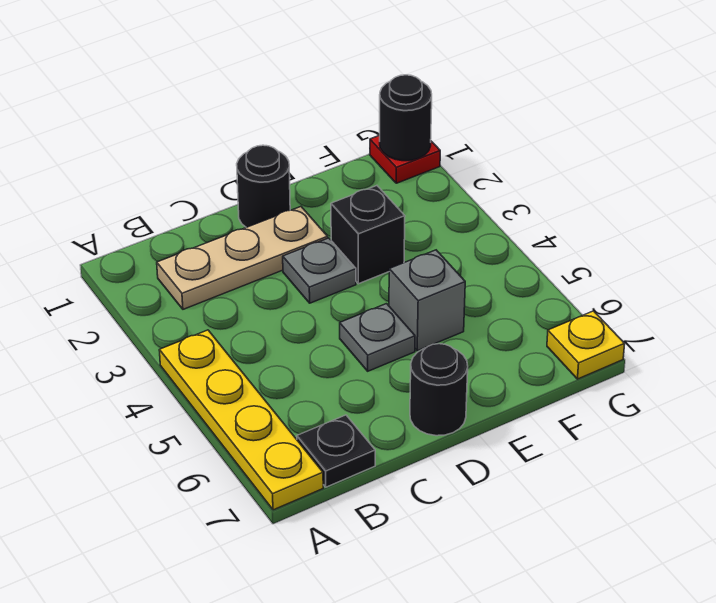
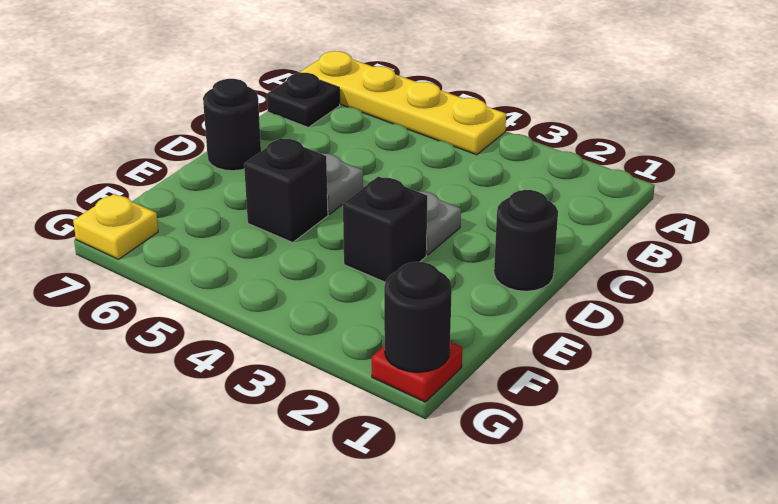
tan 1x3 plate [157,207,328,309] -> none
grey 1x1 brick [389,250,465,351] -> black 1x1 brick [244,138,328,242]

